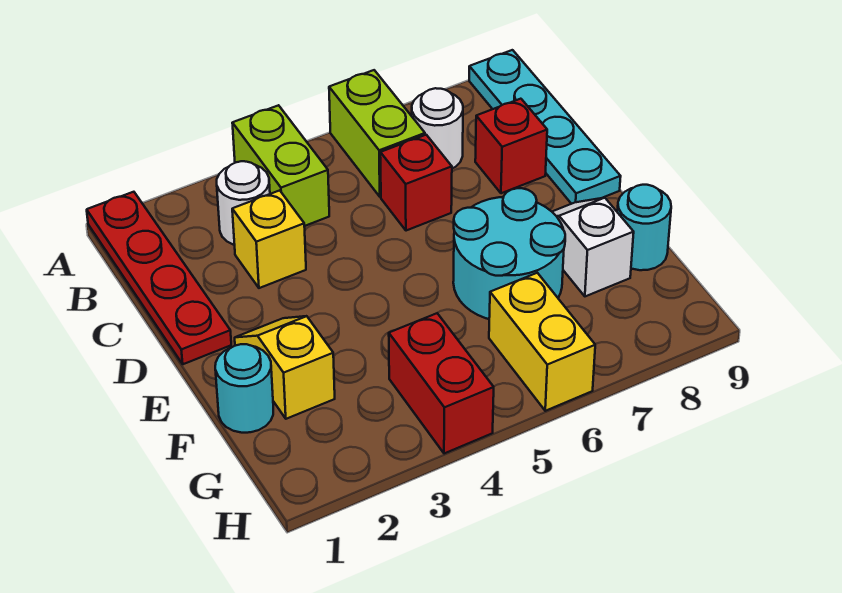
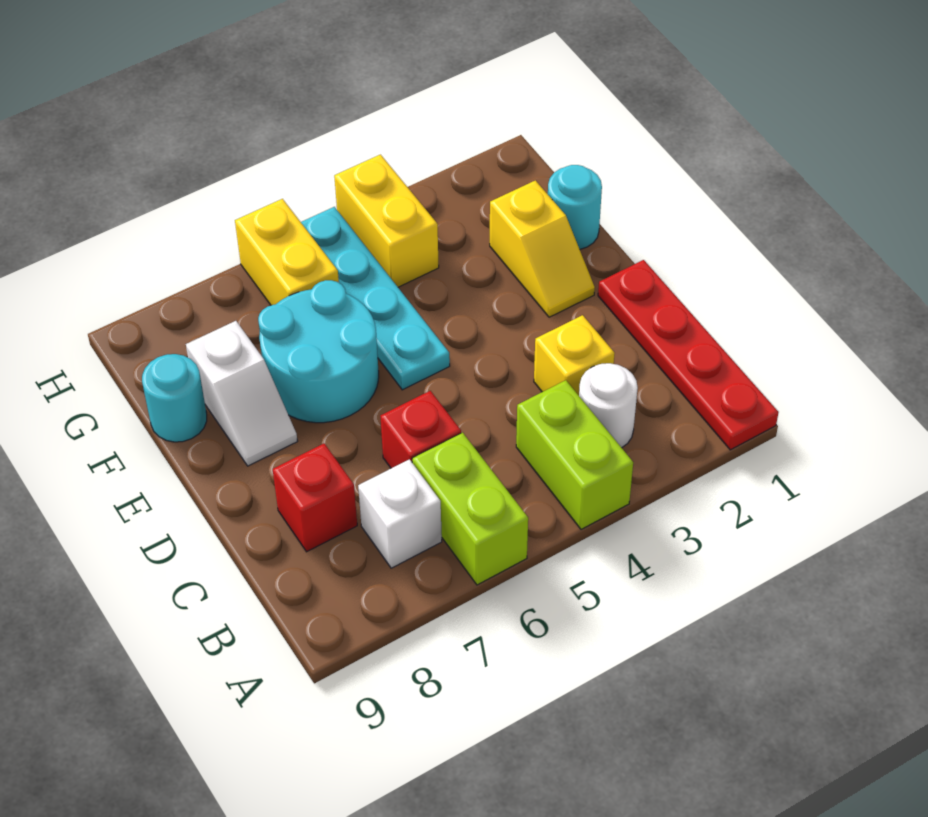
cyan 1x4 plate [469,50,621,204] -> cyan 1x4 plate moved to [301,207,450,390]
white 1x1 round brick [412,88,463,169] -> white 1x1 brick [358,459,442,568]
red 1x2 brick [389,313,494,454] -> yellow 1x2 brick [334,155,439,287]

